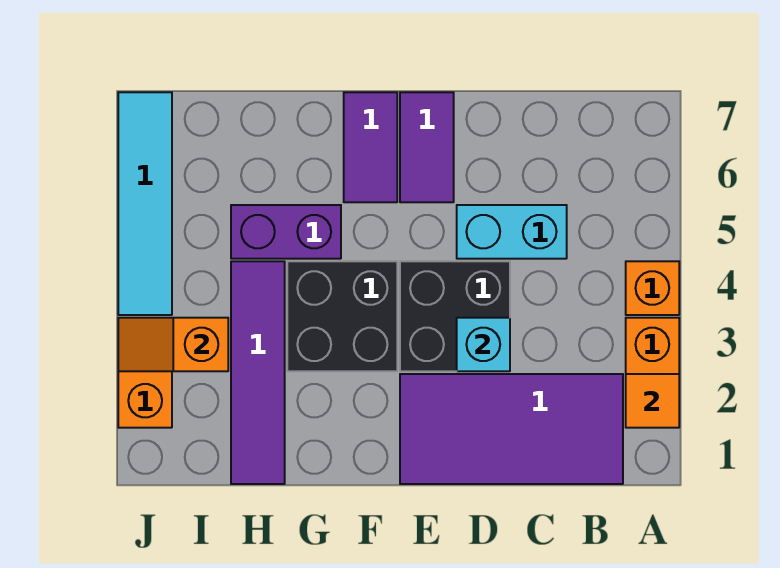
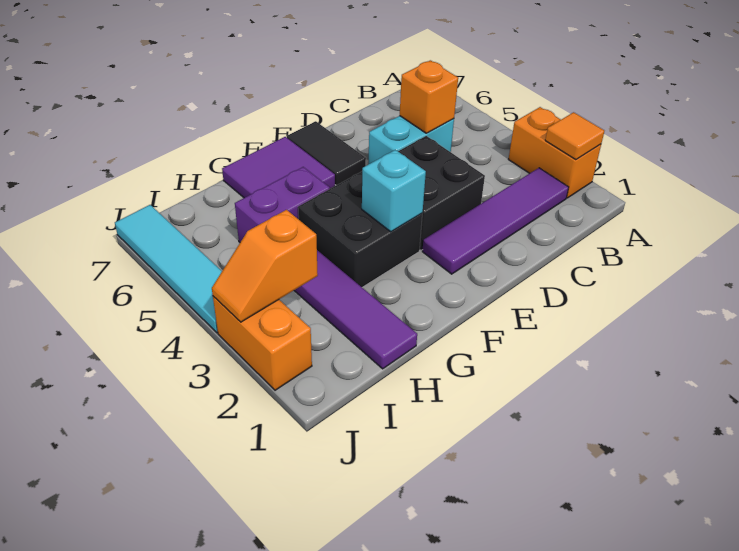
orange 1x1 brick [626,261,679,315] -> orange 1x1 brick moved to [400,60,458,133]
purple 2x4 tile [400,374,623,484] -> purple 1x4 tile [422,168,569,274]
cyan 1x1 brick [457,318,510,371] -> cyan 1x1 brick moved to [362,150,426,232]
purple 1x2 tile [400,92,454,202] -> black 1x2 tile [287,121,366,185]
purple 1x2 tile [344,92,397,202] -> purple 2x2 tile [222,137,335,198]

